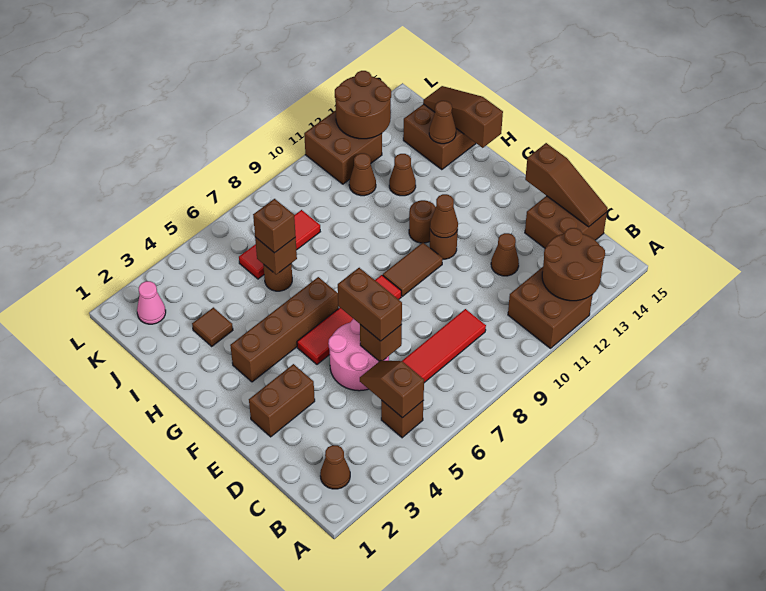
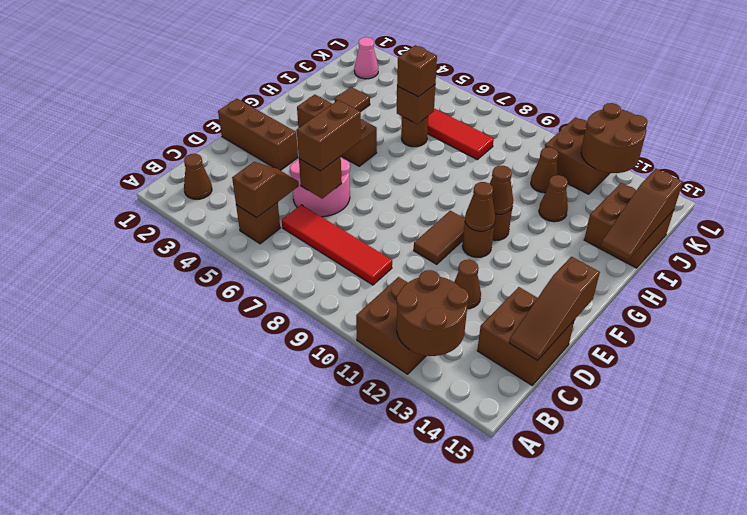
brown 1x2 brick [249,364,315,437] -> brown 1x3 brick [218,99,298,171]
red 1x4 tile [297,275,401,364] -> none
brown 1x2 tile [383,243,443,296] -> brown 1x2 tile turned to [414,211,465,264]
brown 1x4 brick [230,277,338,382] -> brown 1x3 brick [297,95,377,166]
brown 1x3 slope [423,86,503,148] -> brown 1x3 slope turned to [601,169,683,260]
brown 1x1 cone [429,101,456,144] -> brown 1x1 cone moved to [490,166,513,214]

